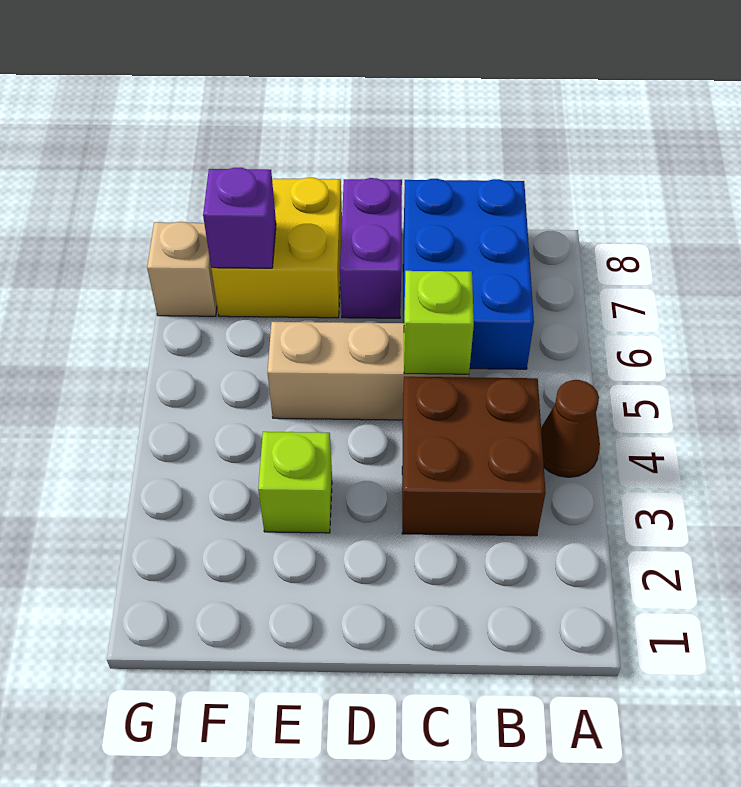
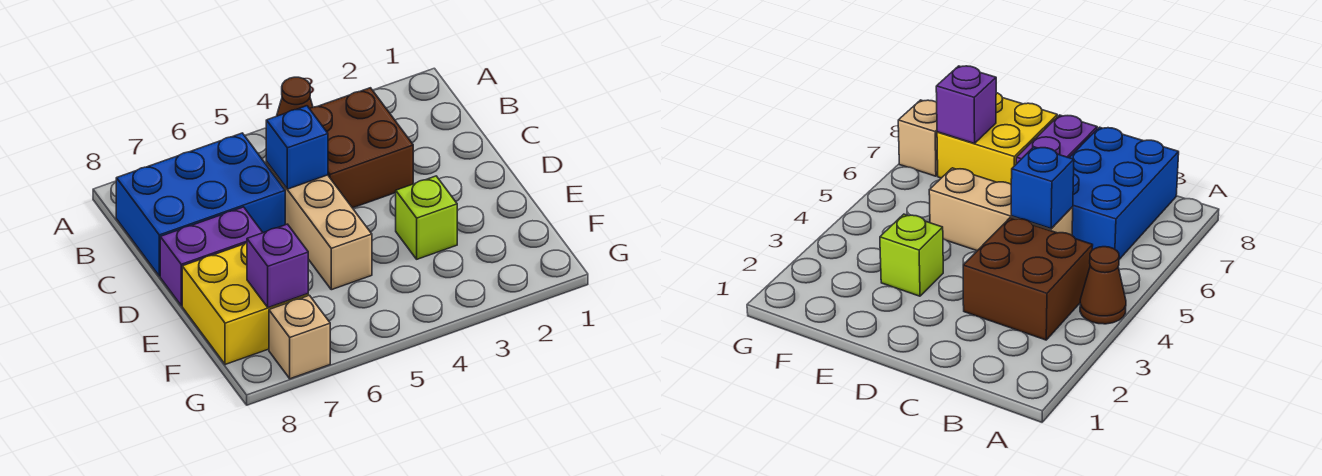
lime 1x1 brick [404,271,474,374] -> blue 1x1 brick [266,106,328,189]

